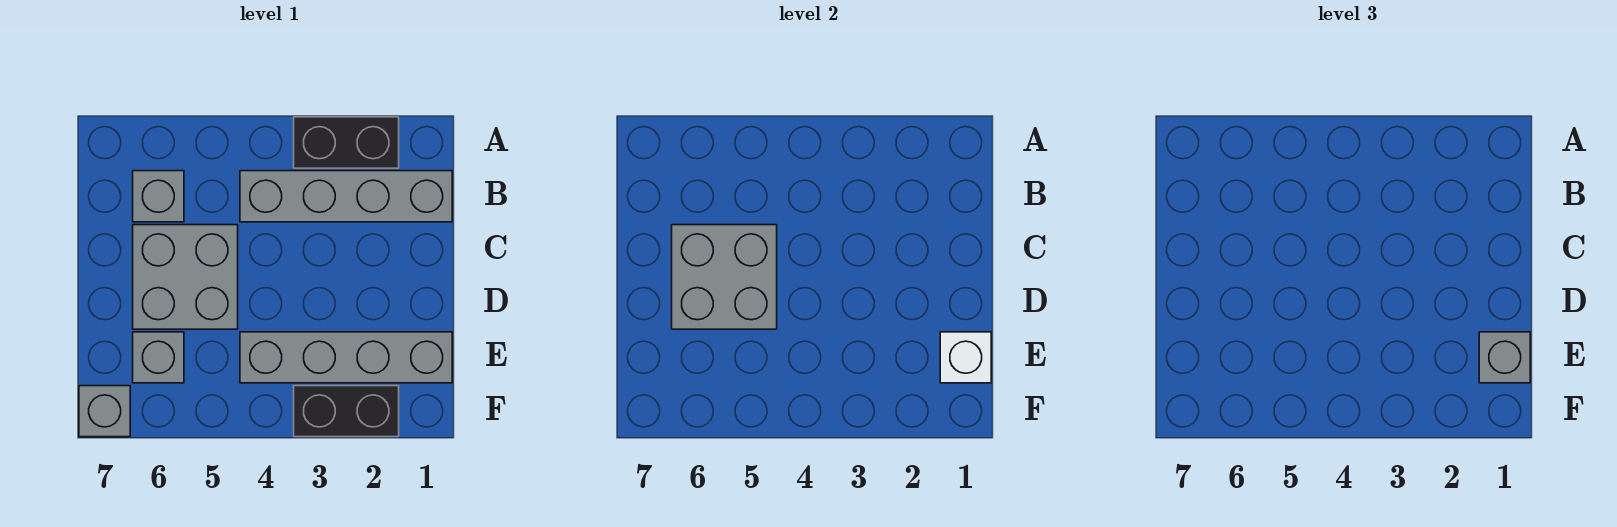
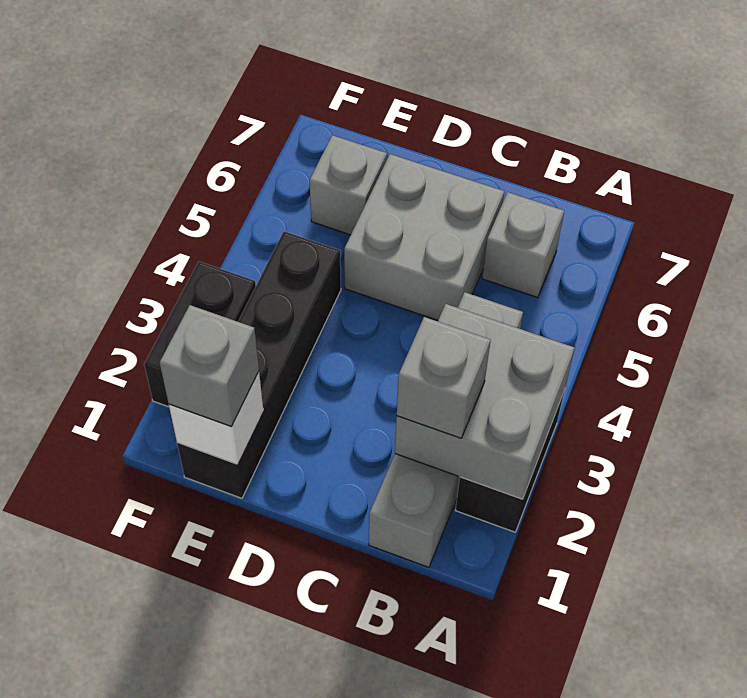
grey 2x2 brick [672,225,777,329] -> grey 2x2 brick moved to [395,304,574,499]
grey 1x4 brick [240,332,452,383] -> black 1x4 brick [177,231,341,498]
grey 1x1 brick [79,386,130,437] -> grey 1x1 brick moved to [397,317,491,438]

